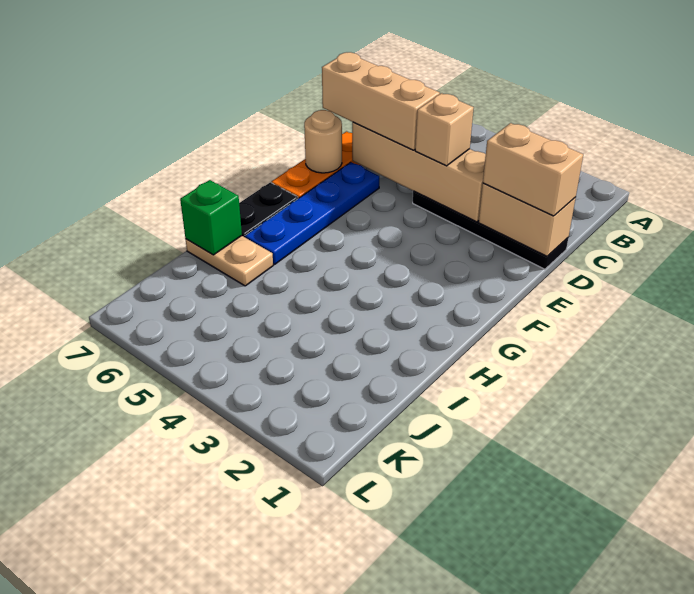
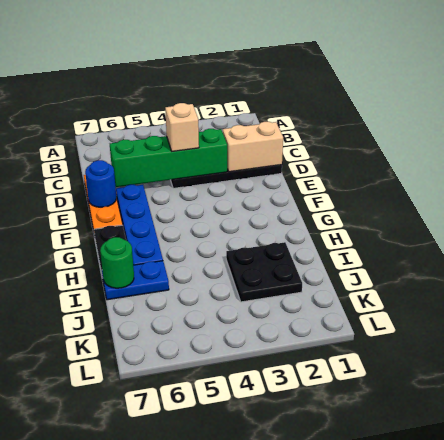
tan 1x2 brick [483,123,583,216] -> none
tan 1x4 brick [352,122,486,222] -> green 1x4 brick [110,129,227,187]
tan 1x3 brick [322,52,440,150] -> none
tan 1x1 round brick [304,110,342,173] -> blue 1x1 round brick [85,160,117,207]
none -> black 2x2 plate [226,242,302,302]
tan 1x2 plate [186,236,273,286] -> blue 1x2 plate [102,261,169,300]
green 1x1 brick [180,180,242,255] -> green 1x1 round brick [100,237,134,288]

